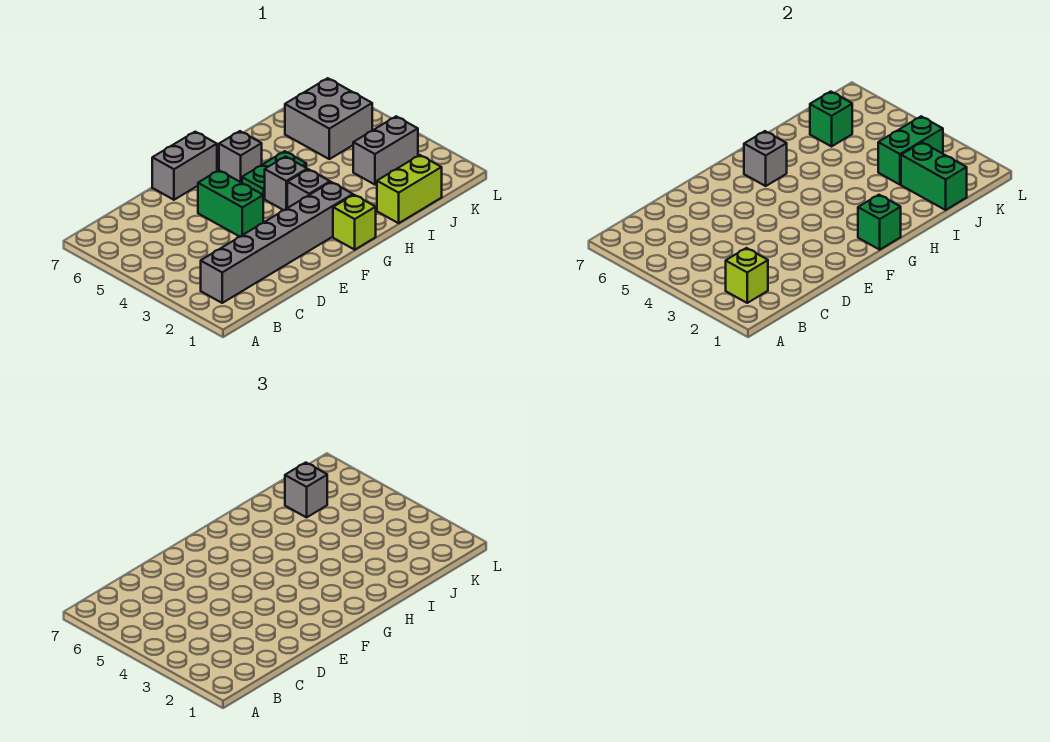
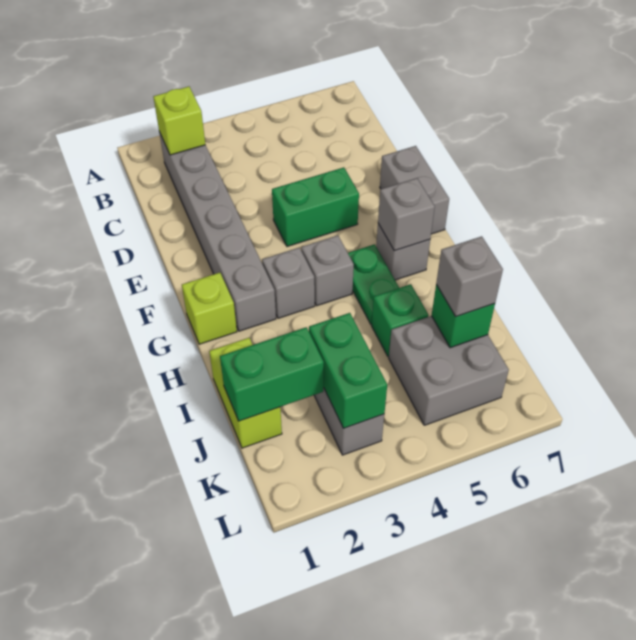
green 1x1 brick [858,195,901,250] -> green 1x1 brick moved to [371,284,429,356]

